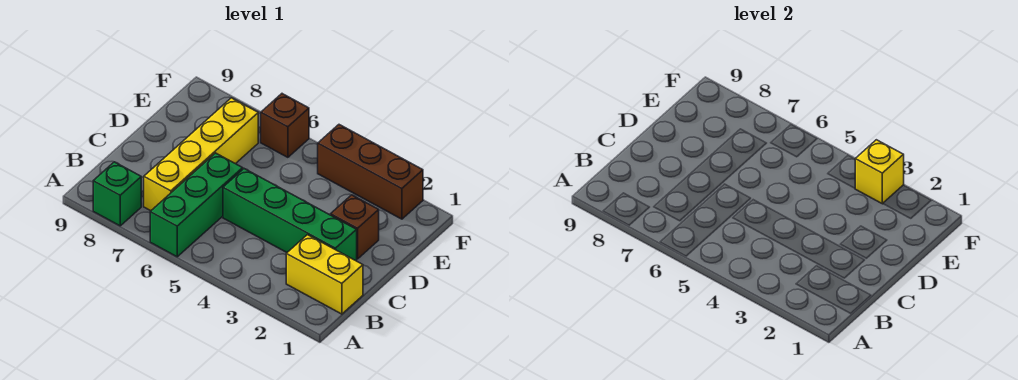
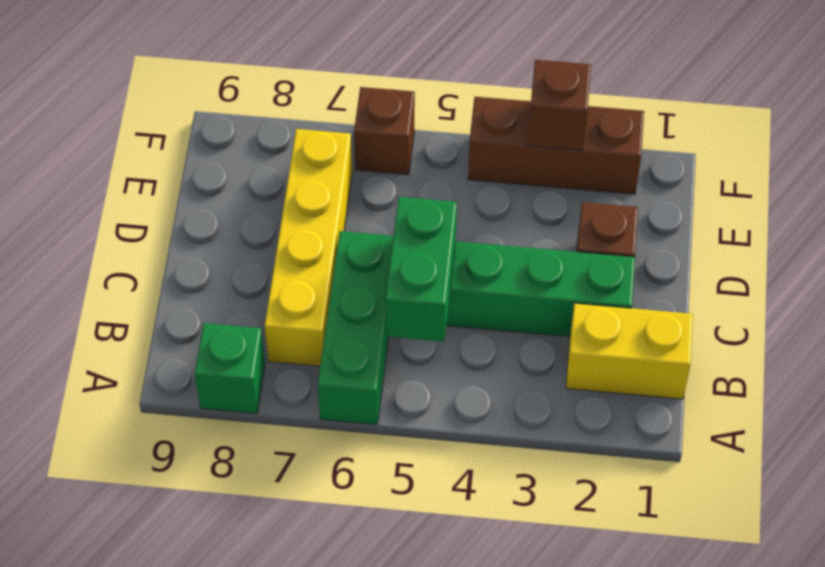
none -> green 1x2 brick [385,197,457,342]
yellow 1x1 brick [855,140,904,204] -> brown 1x1 brick [528,60,591,151]

